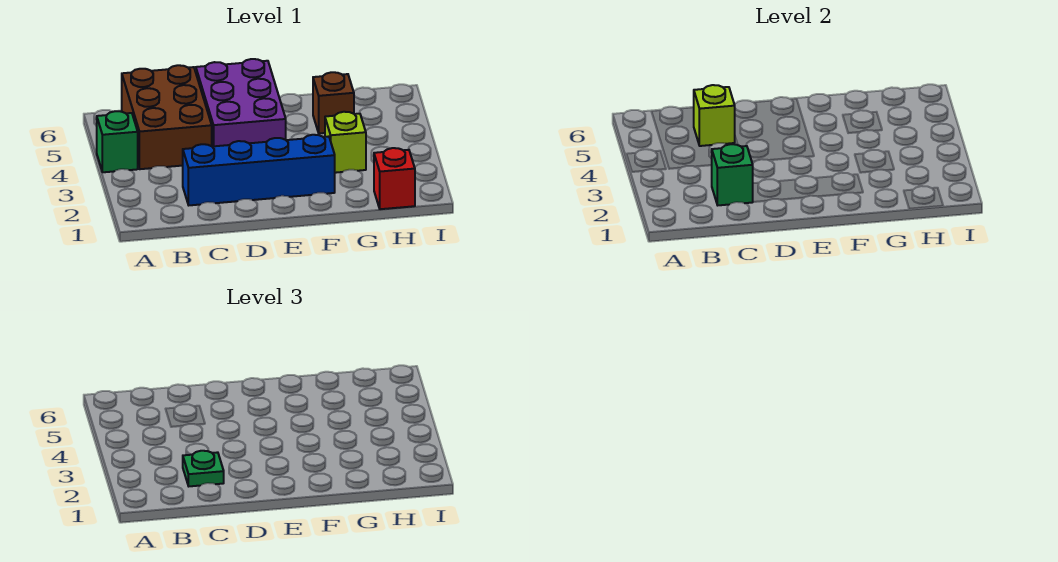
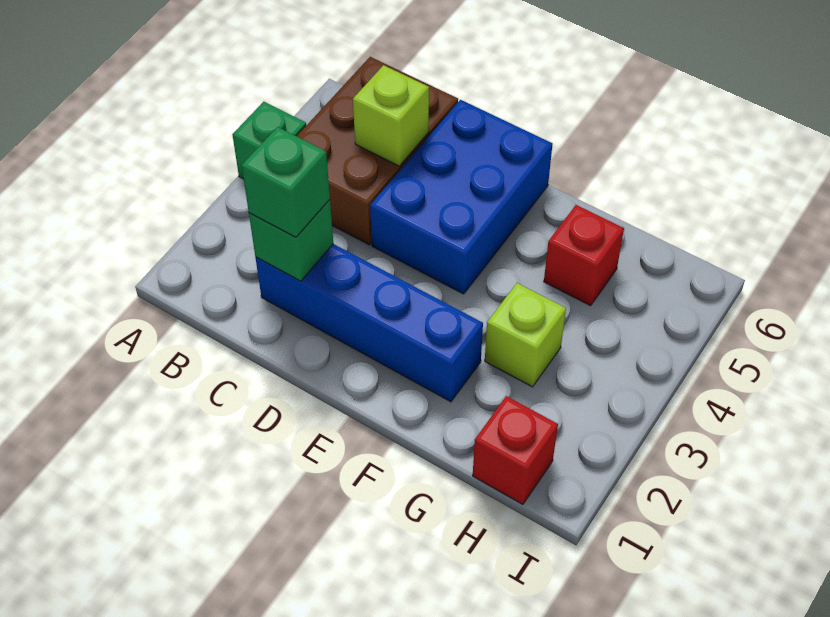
green 1x1 plate [183,451,224,486] -> green 1x1 brick [242,127,330,237]
purple 2x3 brick [196,59,286,146] -> blue 2x3 brick [370,100,553,294]
brown 1x1 brick [313,72,354,133] -> red 1x1 brick [544,205,624,306]

